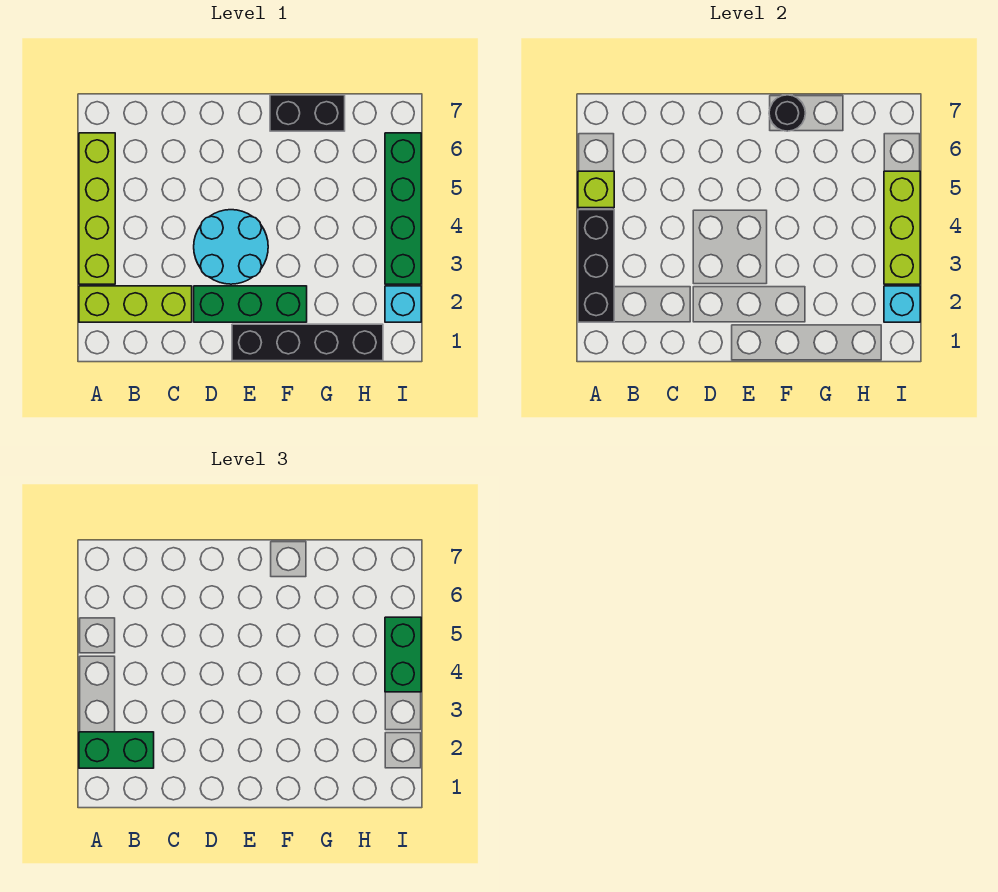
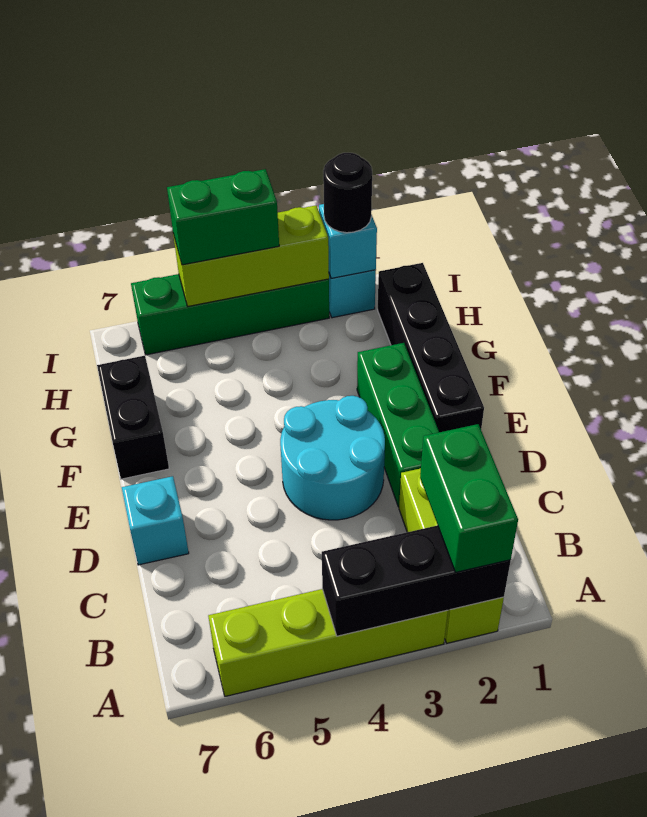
lime 1x1 brick [578,171,614,208] -> none
none -> cyan 1x1 brick [122,476,189,565]
black 1x1 round brick [769,95,805,131] -> black 1x1 round brick moved to [323,153,372,233]

